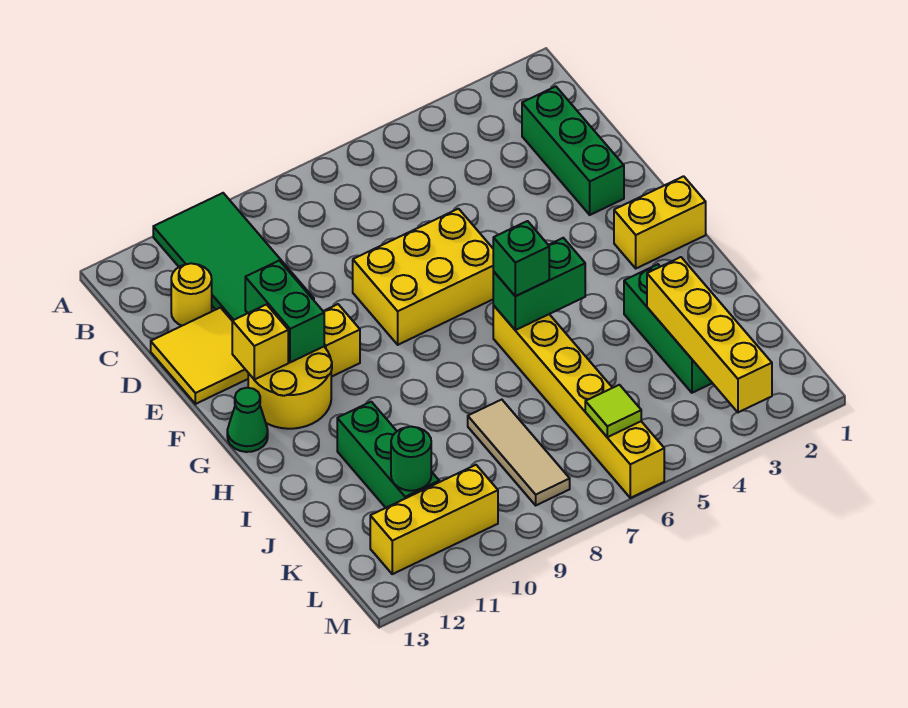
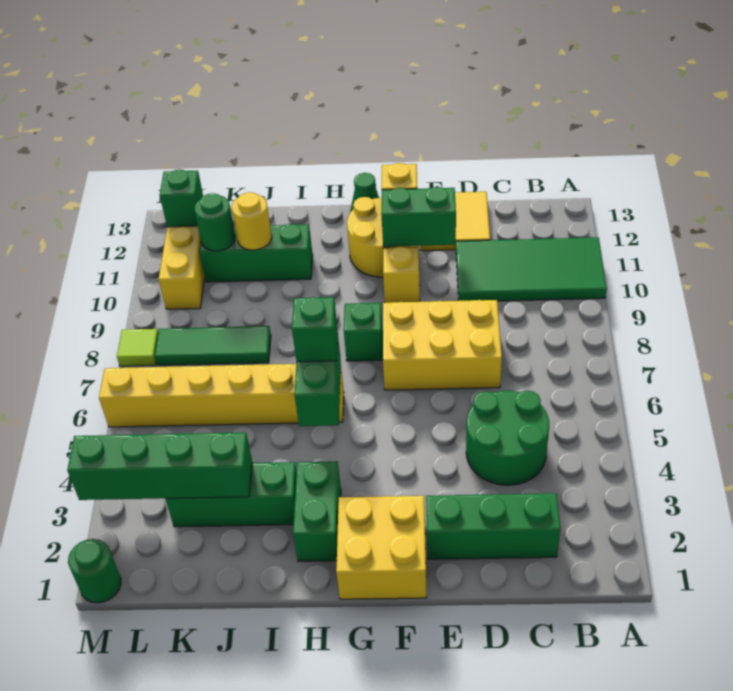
none -> green 2x2 round brick [466,390,549,485]
yellow 1x1 round brick [171,263,212,326] -> yellow 1x1 round brick moved to [232,192,272,250]
yellow 2x3 brick [353,209,494,345] -> yellow 2x3 brick turned to [383,300,502,390]
yellow 1x2 brick [614,176,706,268] -> yellow 2x2 brick [336,496,427,599]
none -> green 1x1 brick [344,303,383,361]
none -> green 1x2 brick [293,461,341,561]
yellow 1x4 brick [647,257,772,412] -> green 1x4 brick [67,432,252,500]
tan 1x3 tile [468,400,570,505] -> green 1x3 tile [155,326,271,365]
lime 1x1 tile [585,385,641,437] -> lime 1x1 tile moved to [117,329,158,366]
none -> green 1x1 brick [160,170,203,227]
none -> green 1x1 round brick [68,539,121,603]

